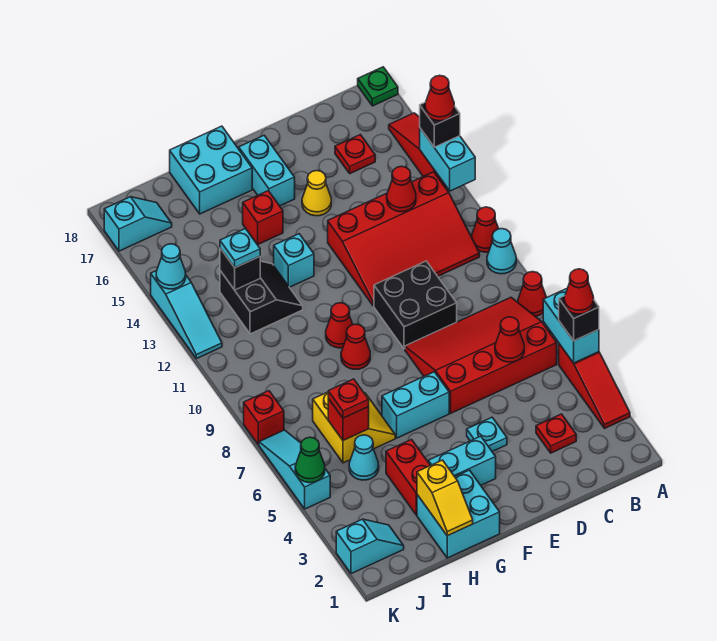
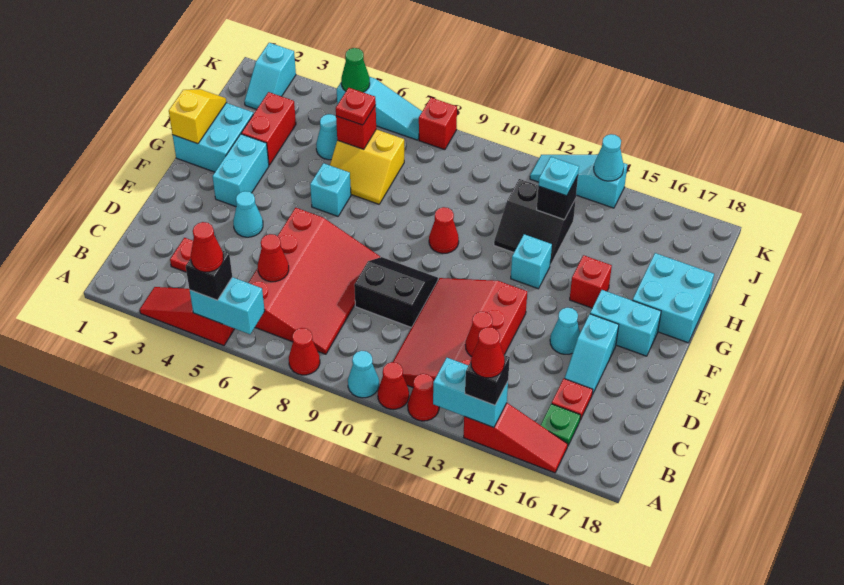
green 1x1 plate [358,67,398,106] -> green 1x1 plate moved to [541,404,581,445]
black 2x2 brick [374,261,457,349] -> black 2x2 slope [354,257,438,328]
cyan 1x1 plate [467,418,507,452] -> cyan 1x1 cone [233,191,263,237]
yellow 1x1 cone [302,171,331,216] -> cyan 1x1 cone [550,308,580,354]
cyan 1x2 brick [382,372,449,438] -> cyan 1x1 brick [310,163,351,216]
red 1x1 cone [341,324,370,369] -> red 1x1 cone moved to [408,374,439,421]
yellow 1x2 slope [417,460,473,536] -> yellow 1x2 slope turned to [169,89,226,144]
red 1x2 brick [386,440,430,515] -> red 1x2 brick turned to [241,92,296,165]
cyan 1x2 slope [104,197,172,251] -> cyan 1x2 slope moved to [564,314,619,395]

